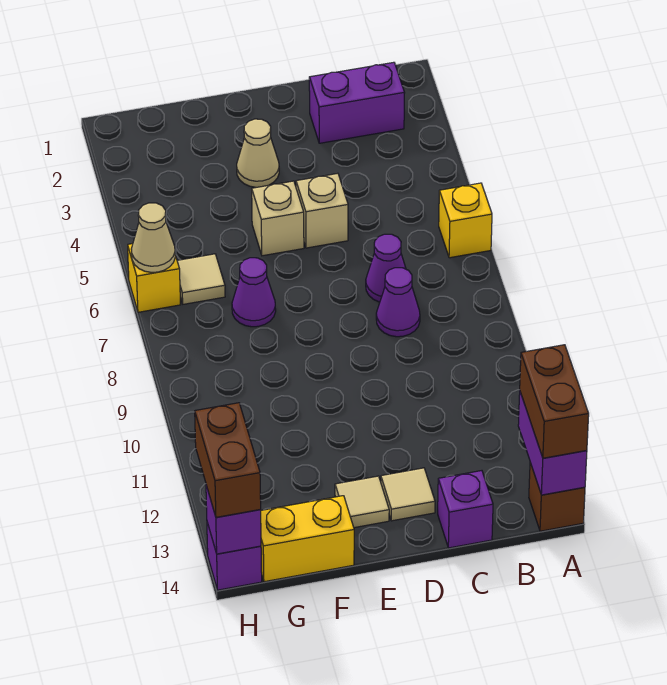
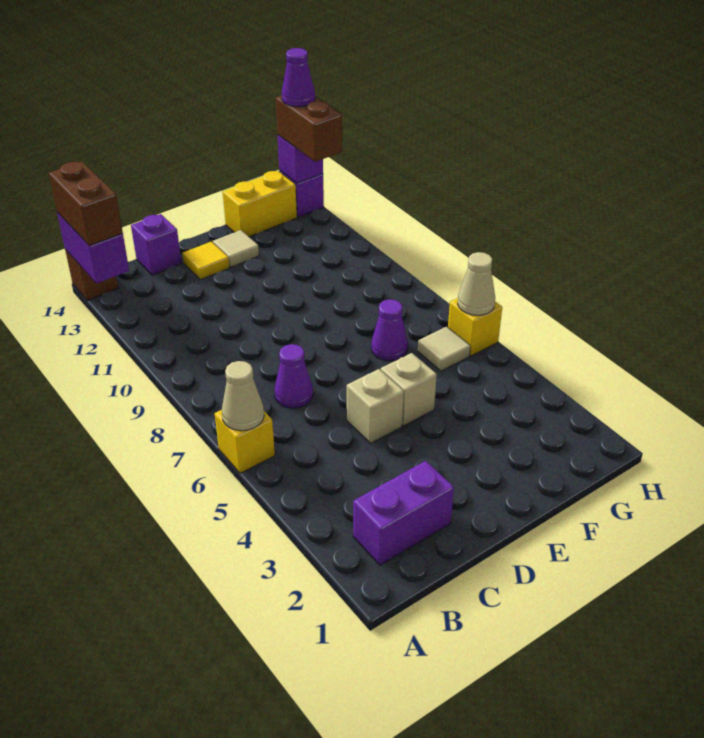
purple 1x1 cone [376,268,420,337] -> purple 1x1 cone moved to [282,48,315,107]
tan 1x1 tile [381,468,435,521] -> yellow 1x1 tile [183,242,229,280]
tan 1x1 cone [237,119,279,187] -> tan 1x1 cone moved to [222,361,264,431]

